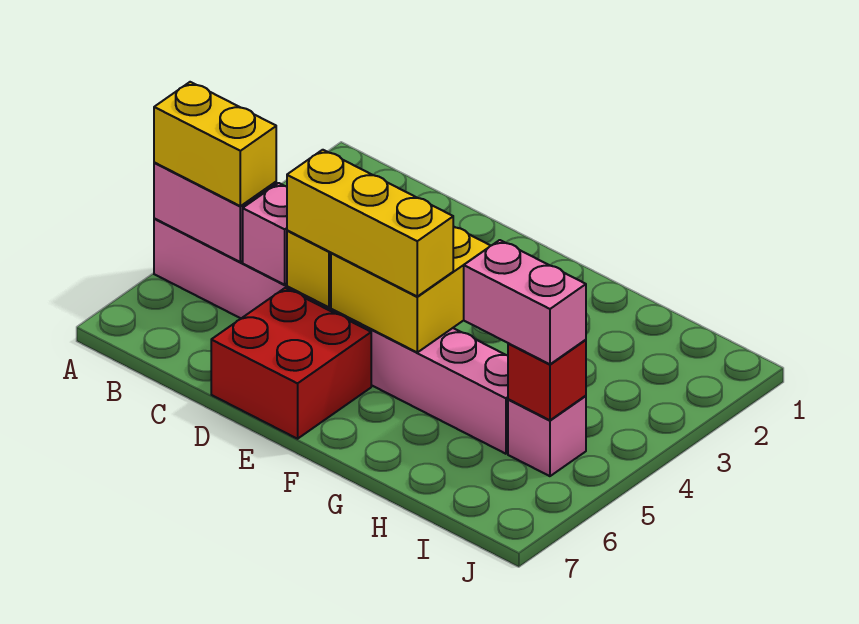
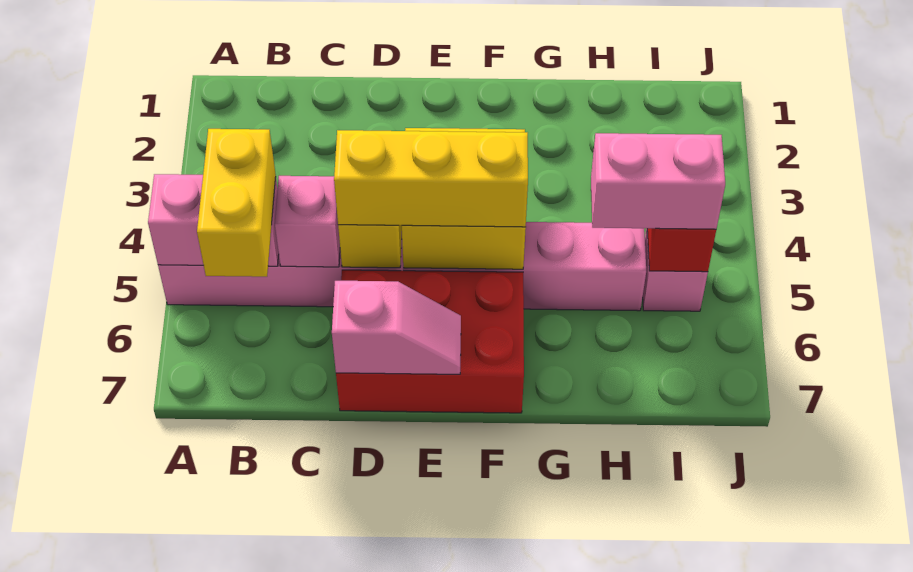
yellow 1x2 brick [154,82,276,206] -> yellow 1x2 brick turned to [197,129,276,277]
red 2x2 brick [211,288,371,439] -> red 2x3 brick [336,270,524,413]
none -> pink 1x2 slope [332,281,461,374]

